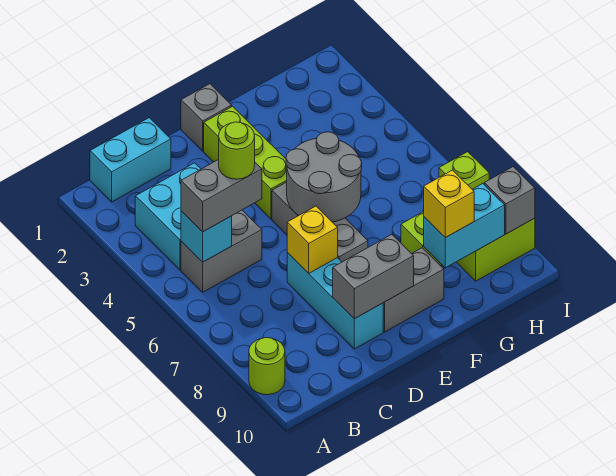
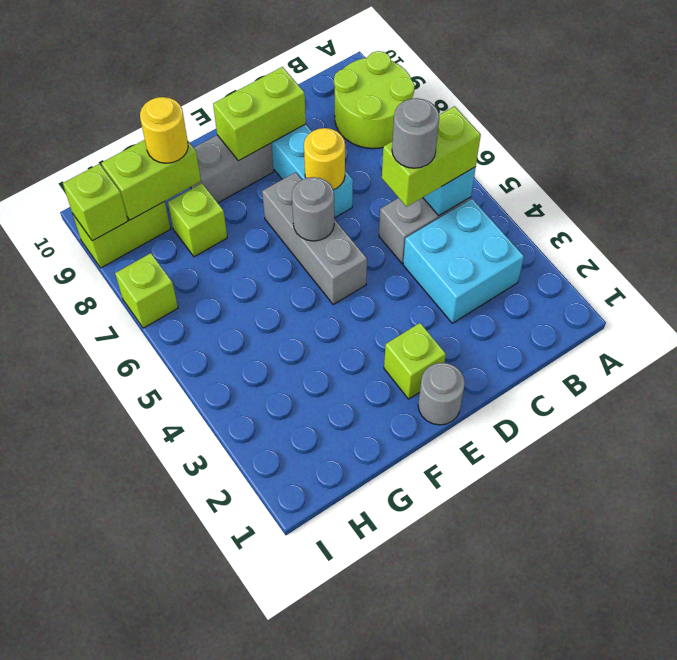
lime 1x1 round brick [249,337,285,395] -> lime 2x2 round brick [334,51,415,149]
cyan 1x2 brick [90,118,171,202] -> none
grey 1x2 brick [181,159,262,232] -> lime 1x2 brick [382,106,481,207]
lime 1x1 round brick [219,122,255,179] -> grey 1x1 round brick [392,98,439,168]
yellow 1x1 brick [287,206,338,273] -> yellow 1x1 round brick [304,128,345,190]
grey 1x2 brick [333,234,414,319] -> lime 1x2 brick [213,67,306,161]
grey 1x1 brick [181,84,232,151] -> grey 1x1 round brick [418,363,465,425]
lime 1x3 brick [204,106,287,219] -> lime 1x1 brick [384,323,446,399]
grey 2x2 round brick [286,132,362,222] -> grey 1x1 round brick [292,177,334,241]
cyan 1x2 brick [424,184,505,268] -> lime 1x2 brick [102,140,201,220]
yellow 1x1 brick [424,170,474,238] -> yellow 1x1 round brick [140,97,188,163]
grey 1x1 brick [484,167,535,234] -> lime 1x1 brick [63,164,128,241]

